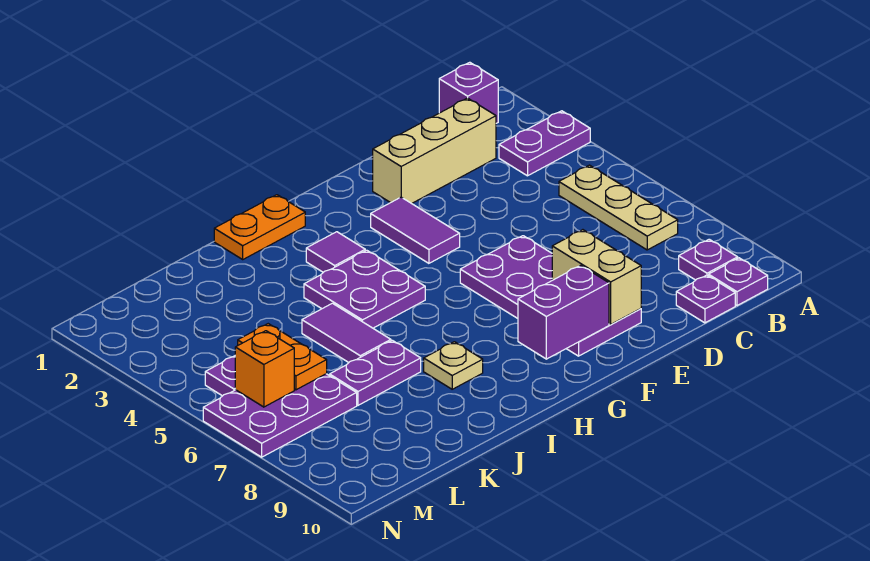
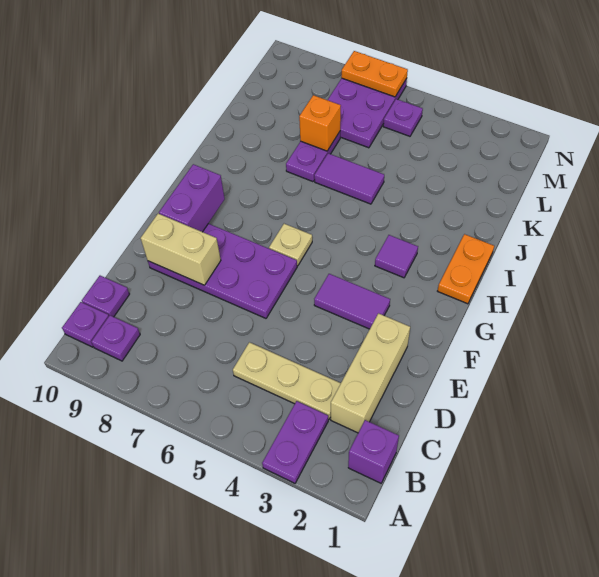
tan 1x3 plate [559,165,678,250] -> tan 1x3 plate moved to [233,342,341,419]
purple 2x2 plate [304,250,425,328] -> none
tan 1x1 plate [424,342,483,389] -> tan 1x1 plate moved to [269,224,312,266]
orange 1x2 plate [238,324,327,390] -> orange 1x2 plate moved to [341,51,408,97]
orange 1x1 brick [235,331,294,407] -> orange 1x1 brick moved to [299,95,341,151]

